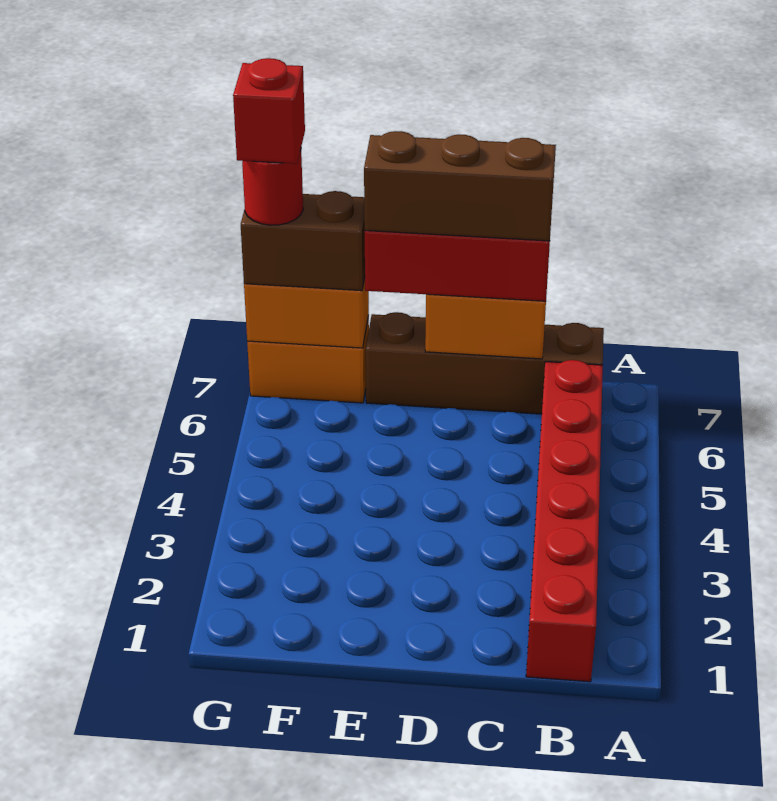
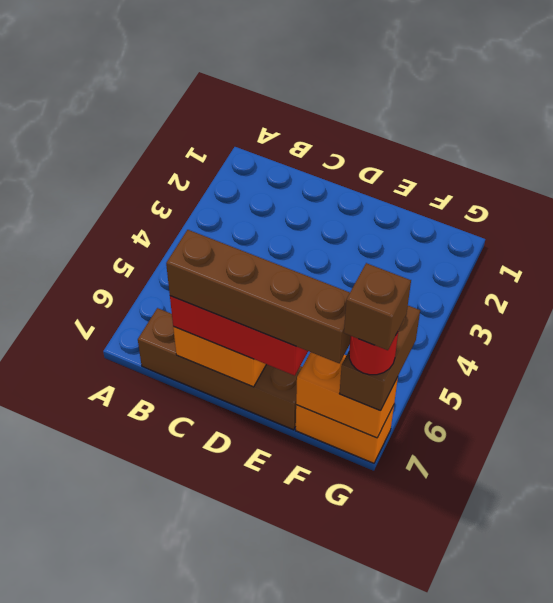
red 1x6 brick [526,360,603,682] -> none
brown 1x3 brick [364,131,556,241] -> brown 1x4 brick [166,230,350,363]
brown 1x2 brick [241,191,365,291] -> brown 1x2 brick turned to [340,306,420,411]
red 1x1 brick [233,58,305,164] -> brown 1x1 brick [344,263,411,350]

